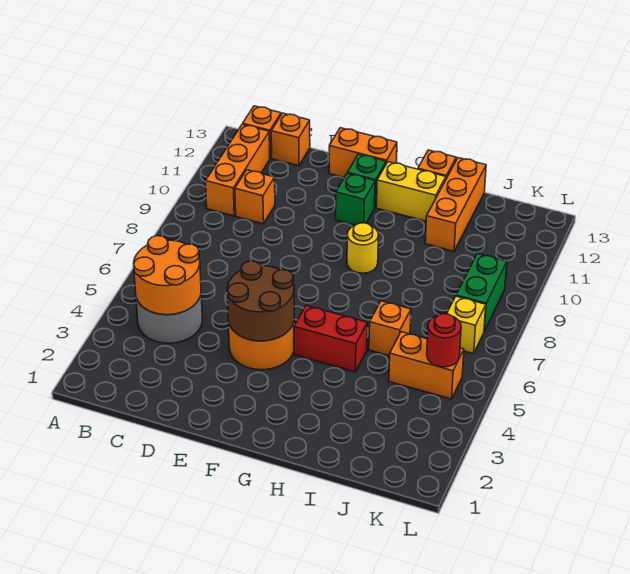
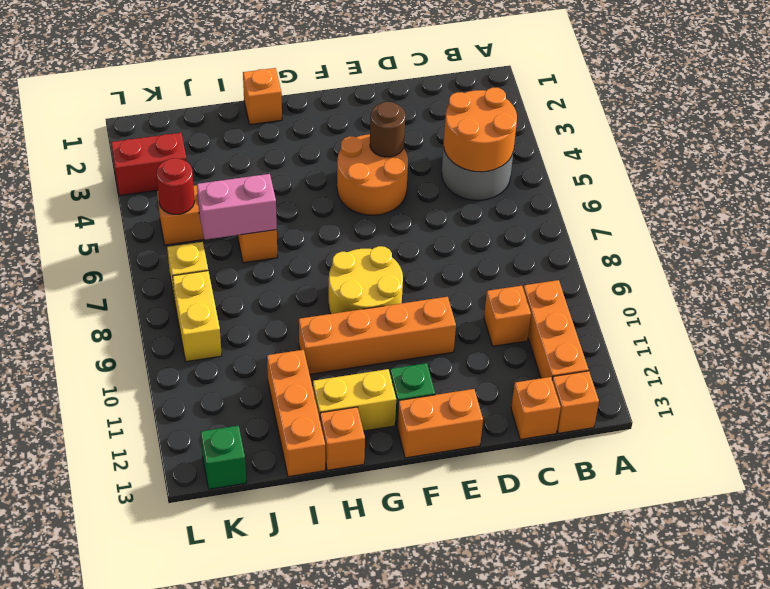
brown 2x2 round brick [227,261,294,341] -> brown 1x1 round brick [370,102,405,157]
none -> orange 1x4 brick [299,297,456,374]
green 1x1 brick [336,173,375,225] -> green 1x1 brick moved to [201,426,246,489]
red 1x2 brick [294,306,367,372] -> red 1x2 brick moved to [111,133,187,196]
yellow 1x1 round brick [347,223,378,273] -> yellow 2x2 round brick [329,246,403,314]
none -> orange 1x1 brick [243,68,282,125]
none -> pink 1x2 brick [197,174,277,240]
green 1x2 brick [456,254,507,331] -> yellow 1x2 brick [172,271,222,362]

